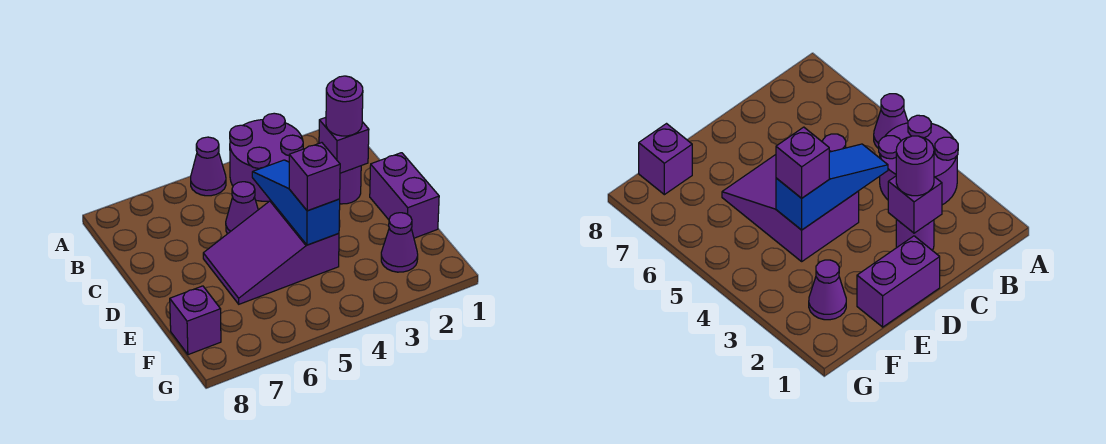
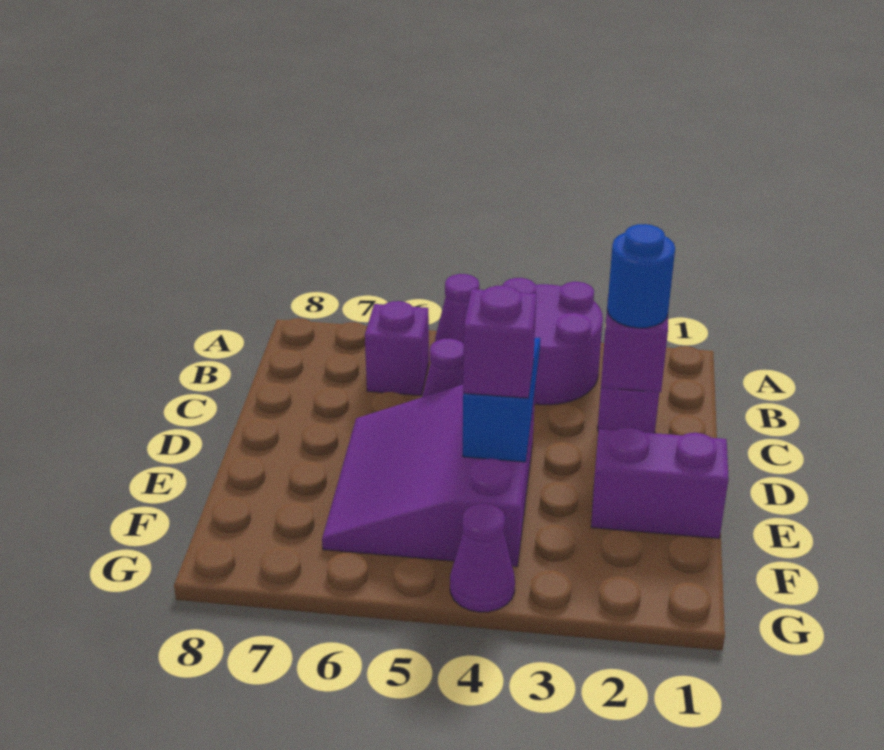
purple 1x1 round brick [326,76,363,136] -> blue 1x1 round brick [607,224,675,328]
purple 1x2 brick [370,153,439,238] -> purple 1x2 brick turned to [591,428,729,538]
purple 2x3 slope [203,201,339,304] -> purple 3x3 slope [322,385,535,567]
purple 1x1 cone [381,213,418,272] -> purple 1x1 cone moved to [450,503,515,612]
purple 1x1 brick [170,286,221,355] -> purple 1x1 brick moved to [365,301,429,395]

